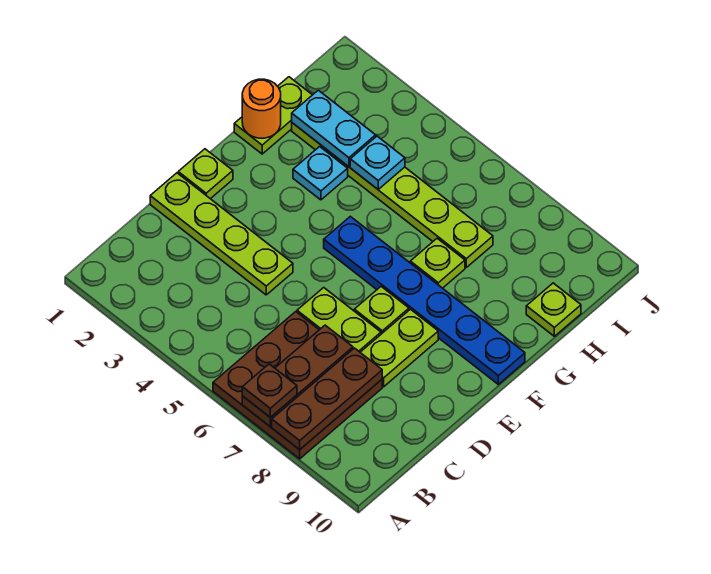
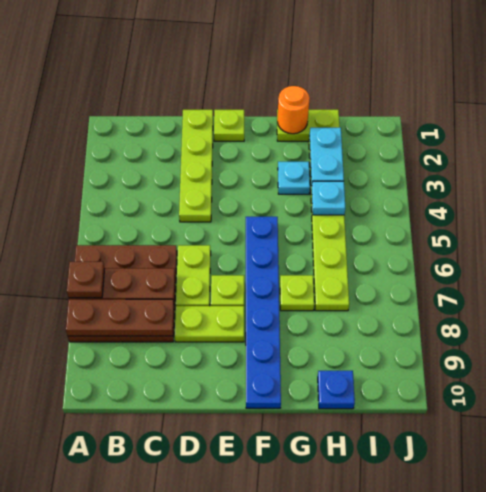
lime 1x1 plate [526,283,581,336] -> blue 1x1 plate [318,371,355,409]

